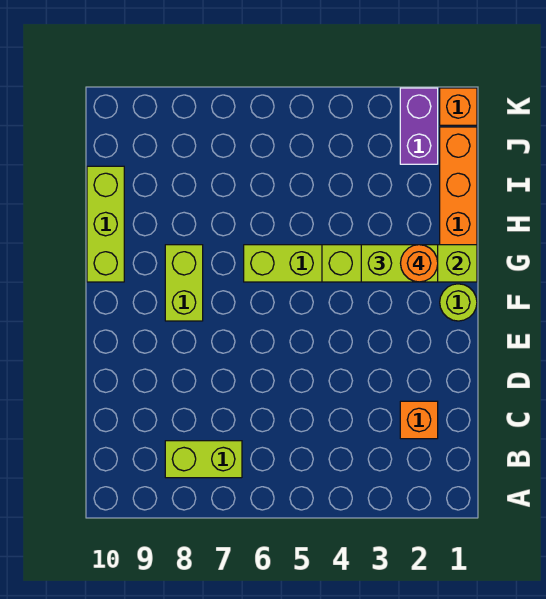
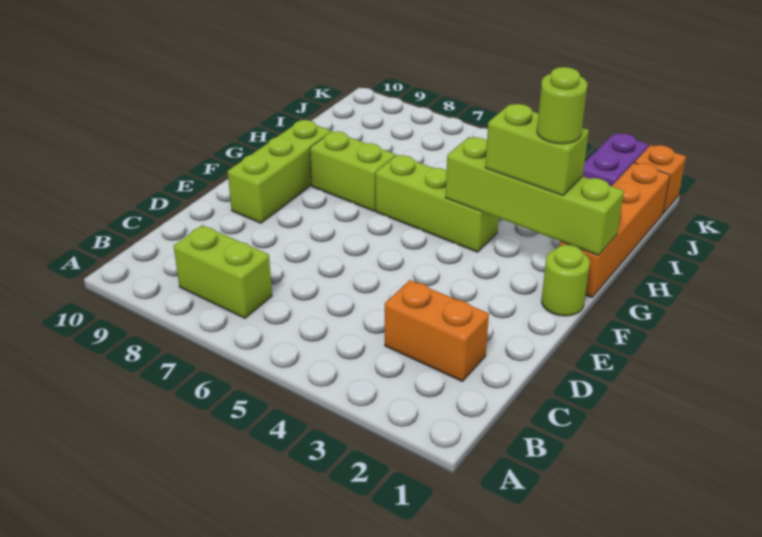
orange 1x1 brick [400,401,438,439] -> orange 1x2 brick [385,280,489,381]
lime 1x2 brick [165,245,203,321] -> lime 1x2 brick turned to [310,131,396,211]
orange 1x1 round brick [401,245,438,282] -> lime 1x1 round brick [537,67,587,144]
lime 1x3 brick [87,166,124,282] -> lime 1x3 brick moved to [228,120,331,223]

